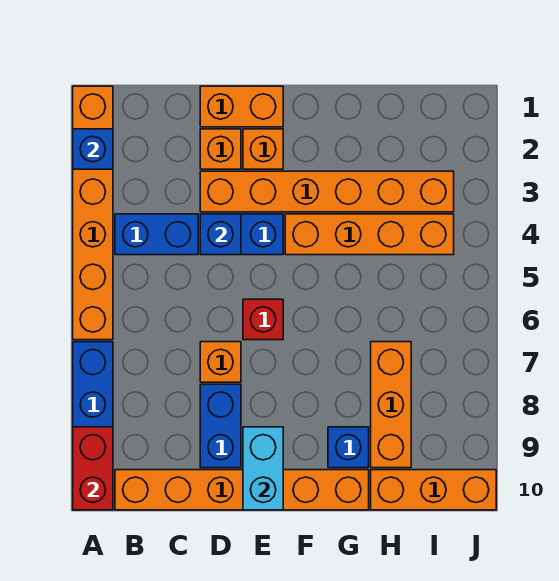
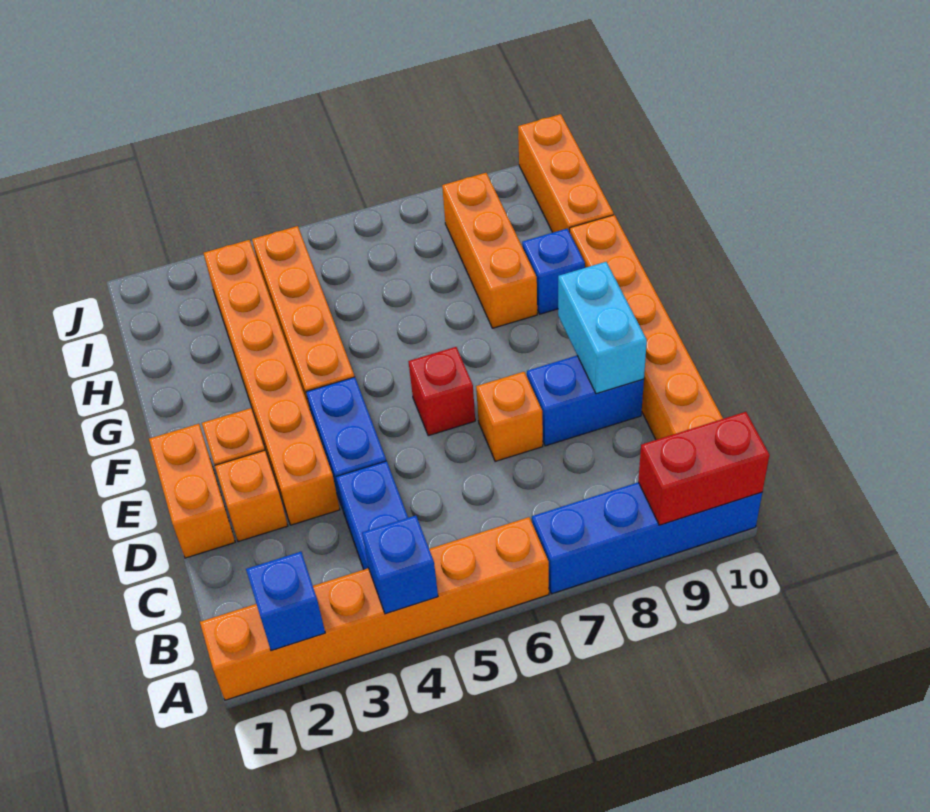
blue 1x1 brick [200,214,241,255] -> blue 1x1 brick moved to [362,516,438,614]
cyan 1x2 brick [243,427,283,510] -> cyan 1x2 brick turned to [558,262,647,394]
orange 1x3 brick [371,342,411,468] -> orange 1x3 brick turned to [442,173,537,328]

